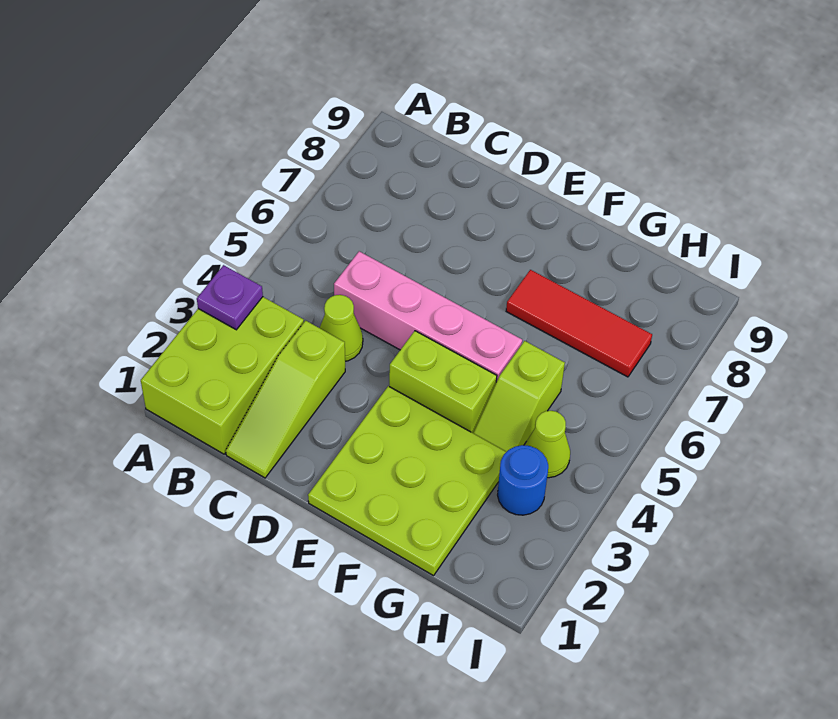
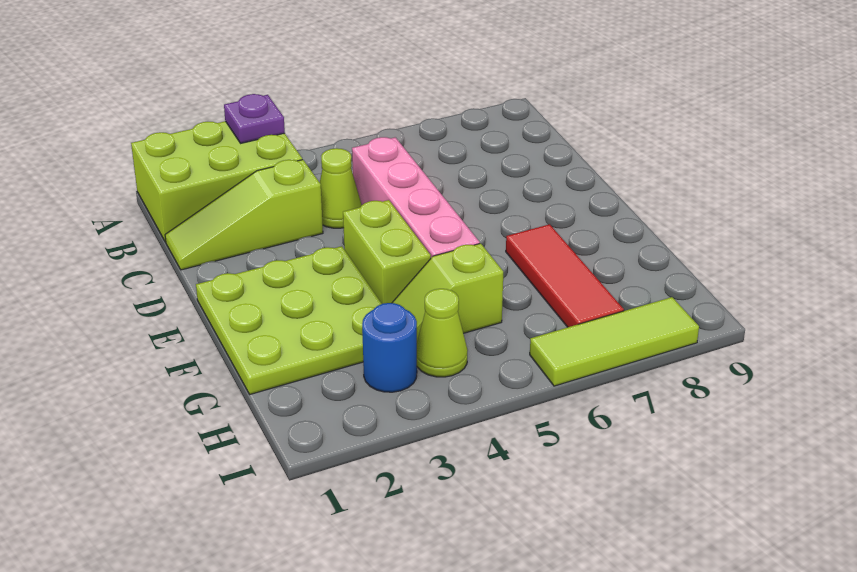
none -> lime 1x3 tile [530,297,699,386]

